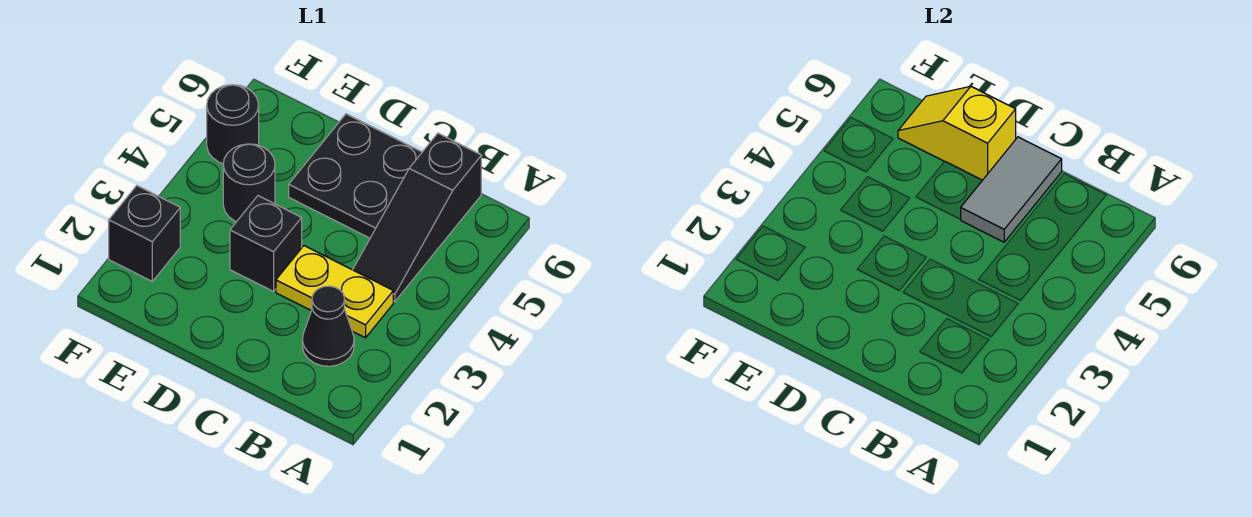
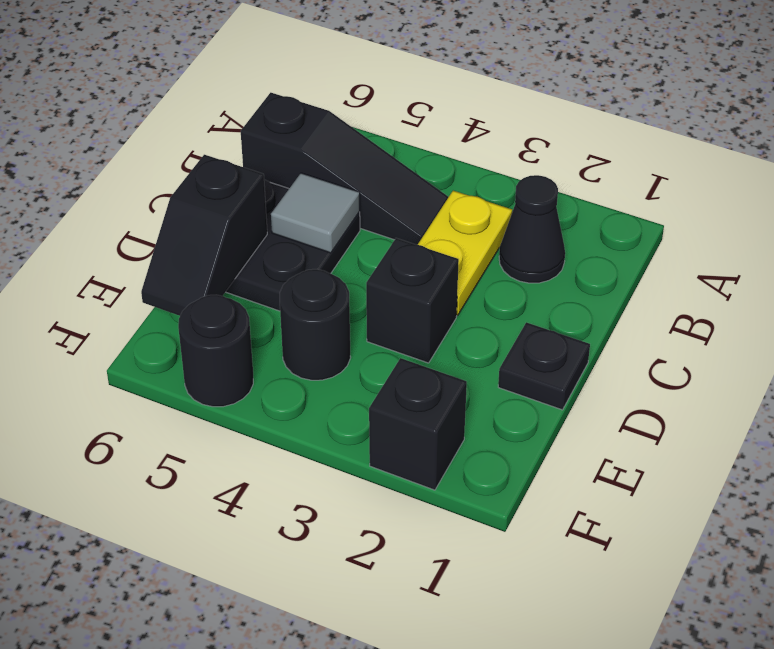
grey 1x2 tile [960,137,1062,242] -> grey 1x1 tile [271,173,360,253]
none -> black 1x1 plate [498,322,590,410]
yellow 1x2 slope [898,86,1016,180] -> black 1x2 slope [141,155,267,316]

